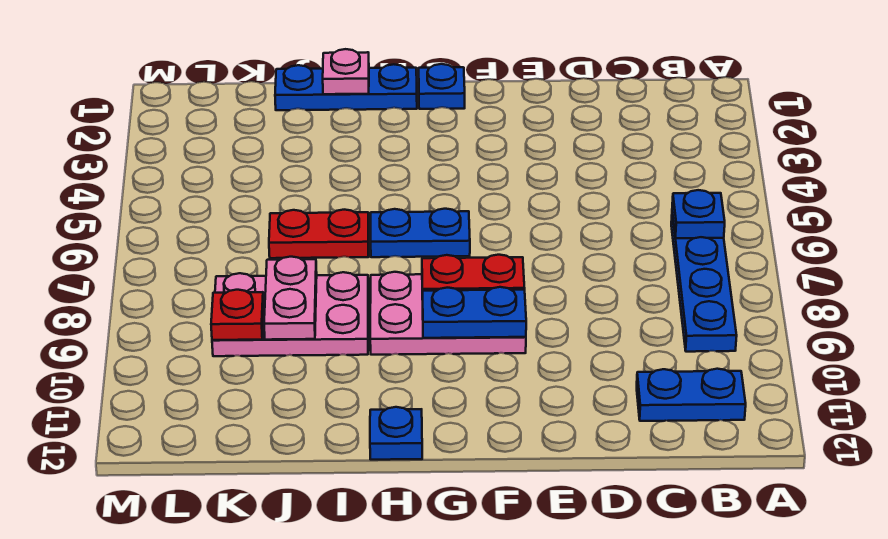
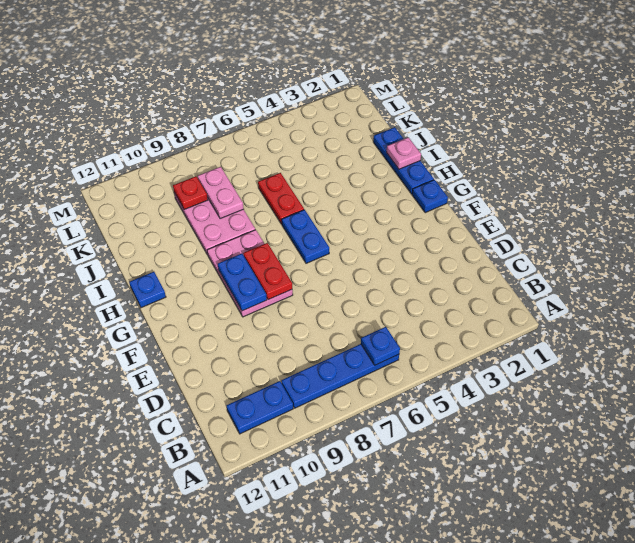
blue 1x2 plate [637,369,746,421] -> blue 1x2 plate turned to [226,381,293,434]
pink 1x2 plate [264,257,317,340] -> pink 1x2 plate turned to [198,167,244,219]

